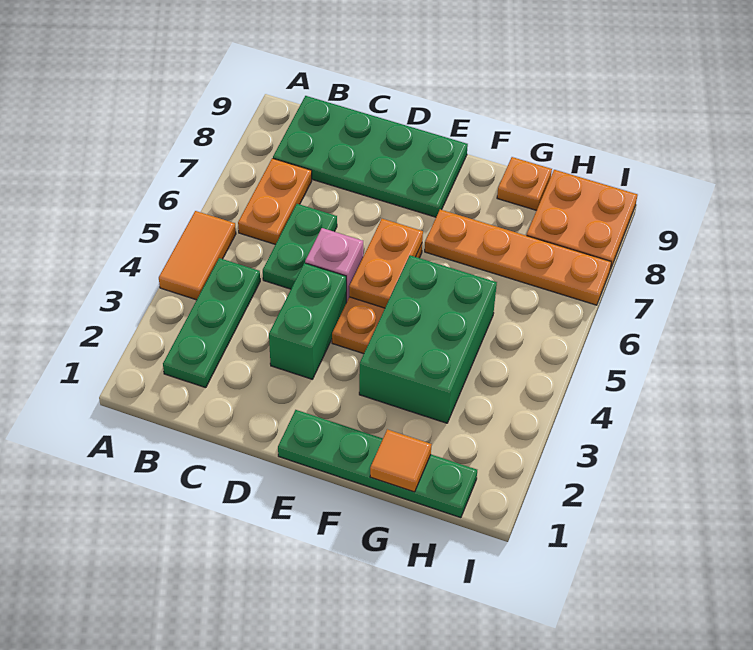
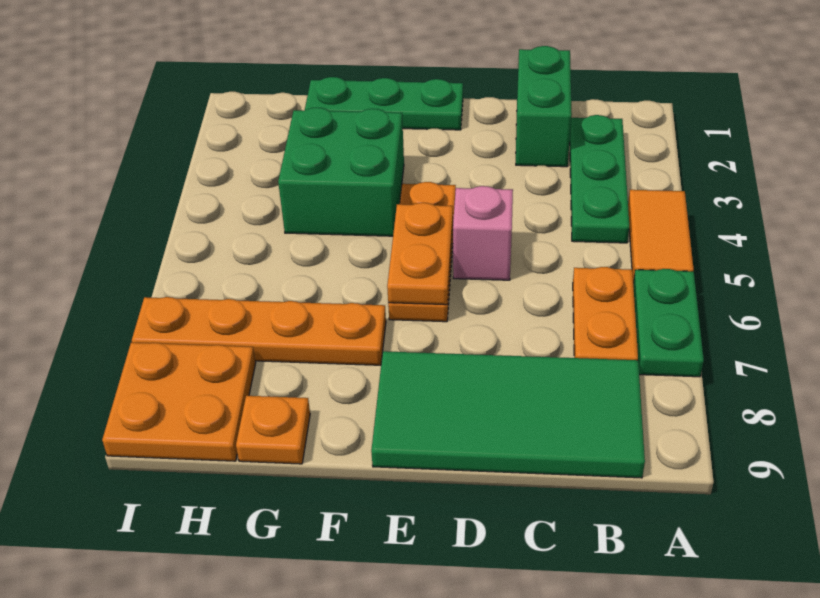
green 2x4 plate [273,96,468,217] -> green 2x4 tile [371,351,645,478]
green 1x2 plate [263,204,337,289] -> green 1x2 plate moved to [633,269,704,377]
green 1x2 brick [269,263,346,379] -> green 1x2 brick moved to [516,46,572,167]
green 1x4 plate [278,410,477,518] -> green 1x3 plate [305,77,463,130]
green 2x3 brick [359,255,497,423] -> green 2x2 brick [278,108,404,236]
orange 1x1 tile [370,429,432,492] -> none

